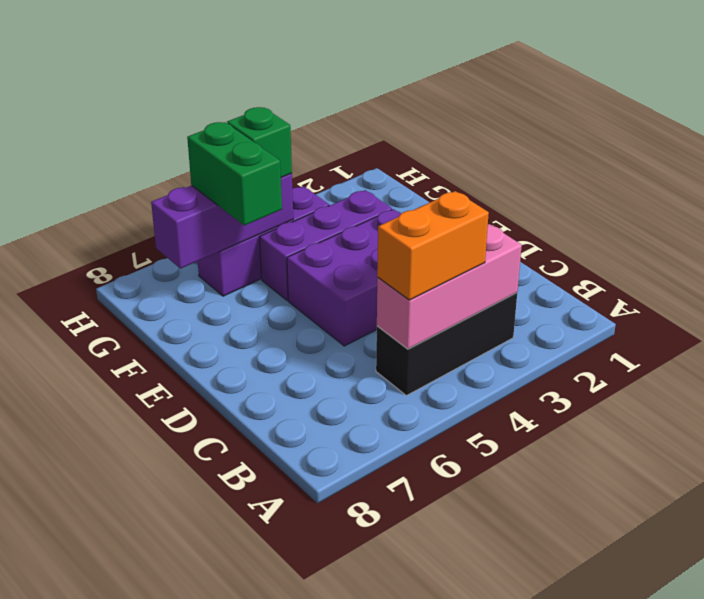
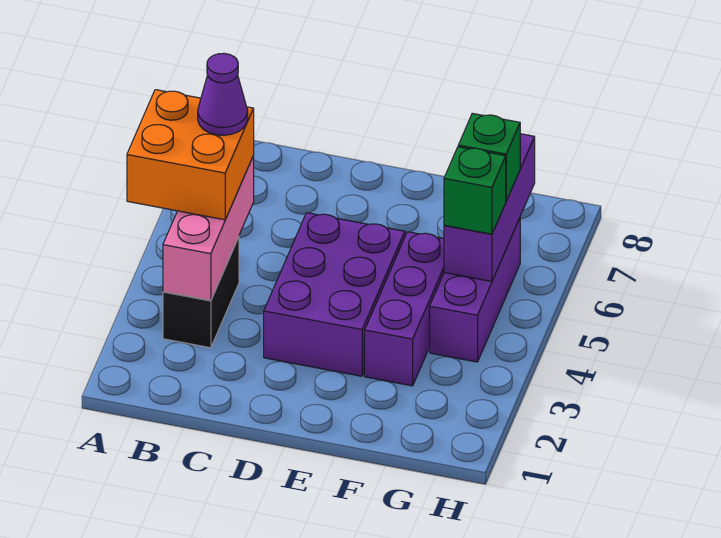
black 1x3 brick [376,293,517,396] -> black 1x2 brick [163,237,239,348]
orange 1x2 brick [377,191,489,300] -> orange 2x2 brick [127,90,254,220]
none -> purple 1x1 cone [198,53,248,135]
green 1x2 brick [187,122,282,225] -> green 1x1 brick [458,113,520,201]

